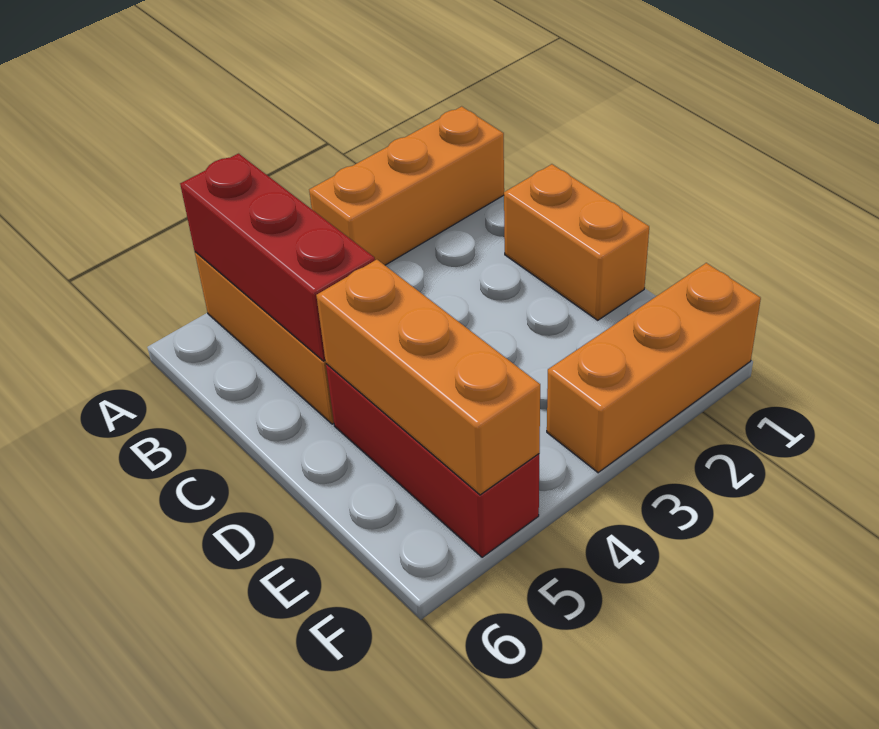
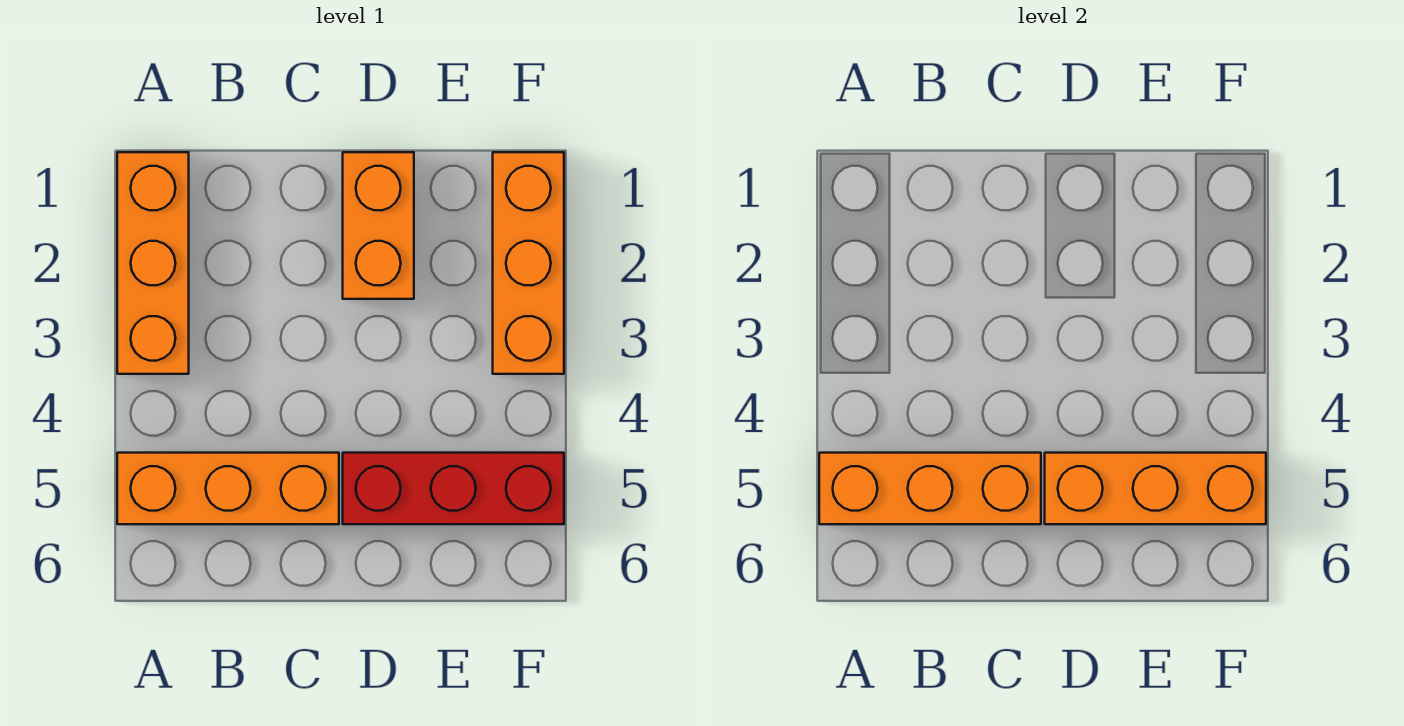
red 1x3 brick [180,154,375,361] -> orange 1x3 brick [819,453,1041,524]
orange 1x2 brick [504,164,649,320] -> orange 1x2 brick turned to [343,152,414,299]

